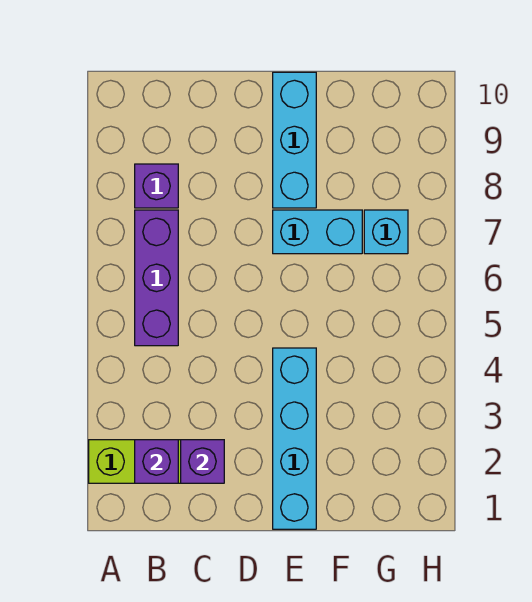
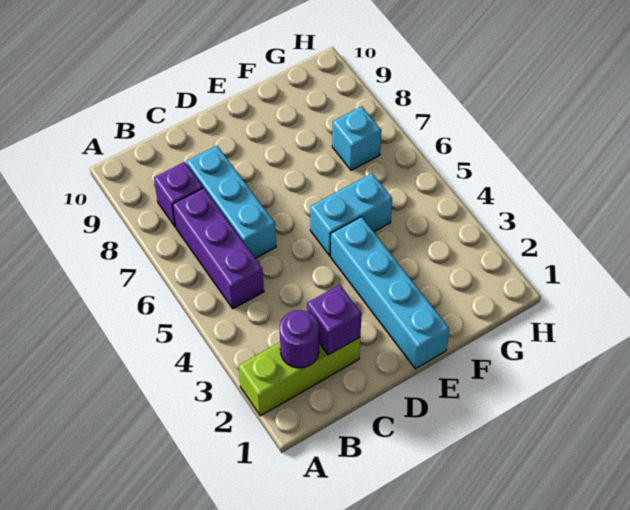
purple 1x1 brick [135,440,178,483] -> purple 1x1 round brick [280,310,319,368]
cyan 1x2 brick [273,210,362,254] -> cyan 1x2 brick moved to [310,173,392,256]
cyan 1x3 brick [273,72,316,208] -> cyan 1x3 brick moved to [187,146,276,258]

